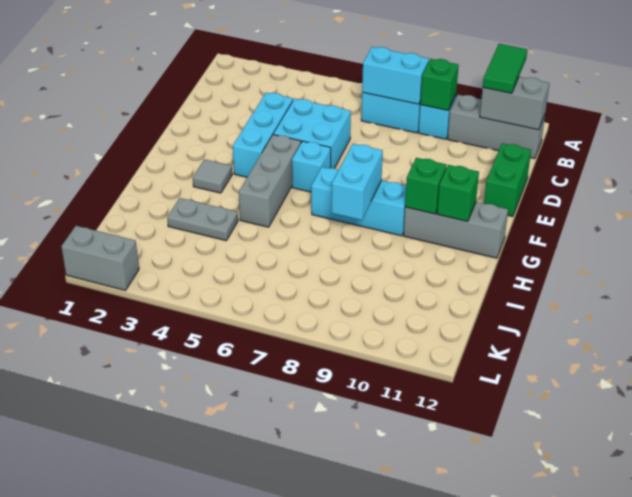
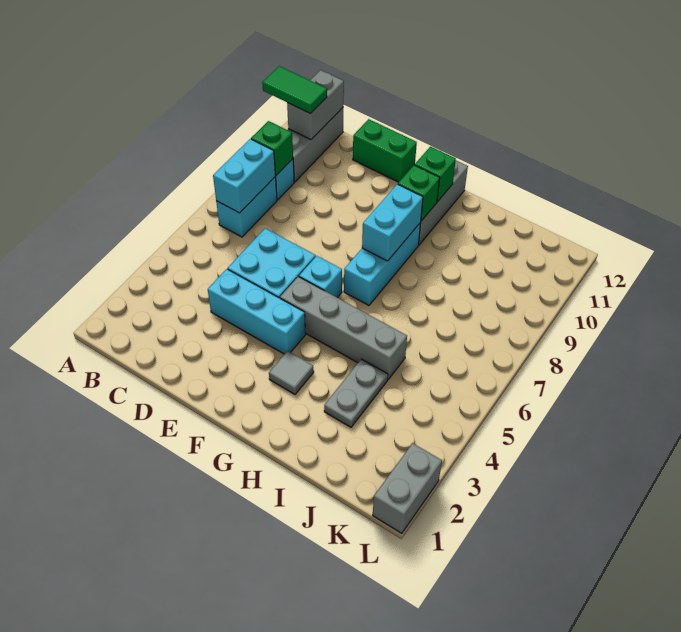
grey 1x3 brick [239,135,301,227] -> grey 1x4 brick [280,277,407,379]
cyan 1x2 brick [332,144,383,220] -> cyan 1x2 brick turned to [362,184,423,261]

